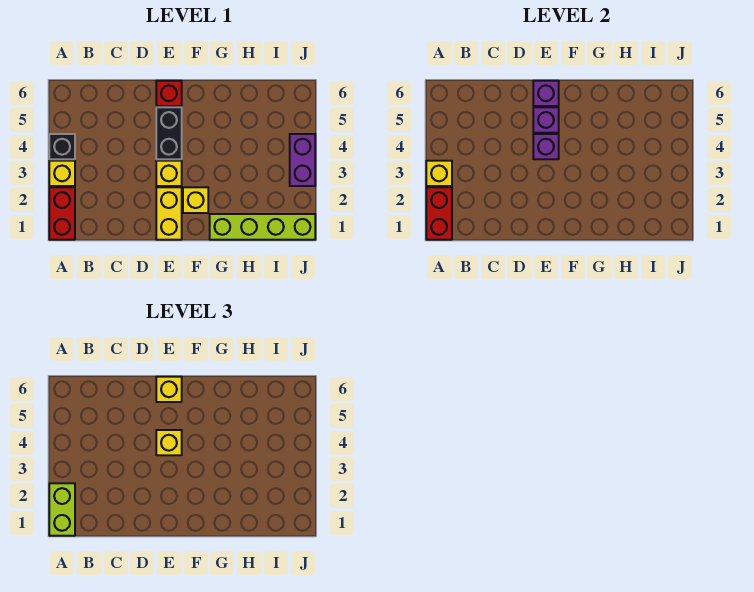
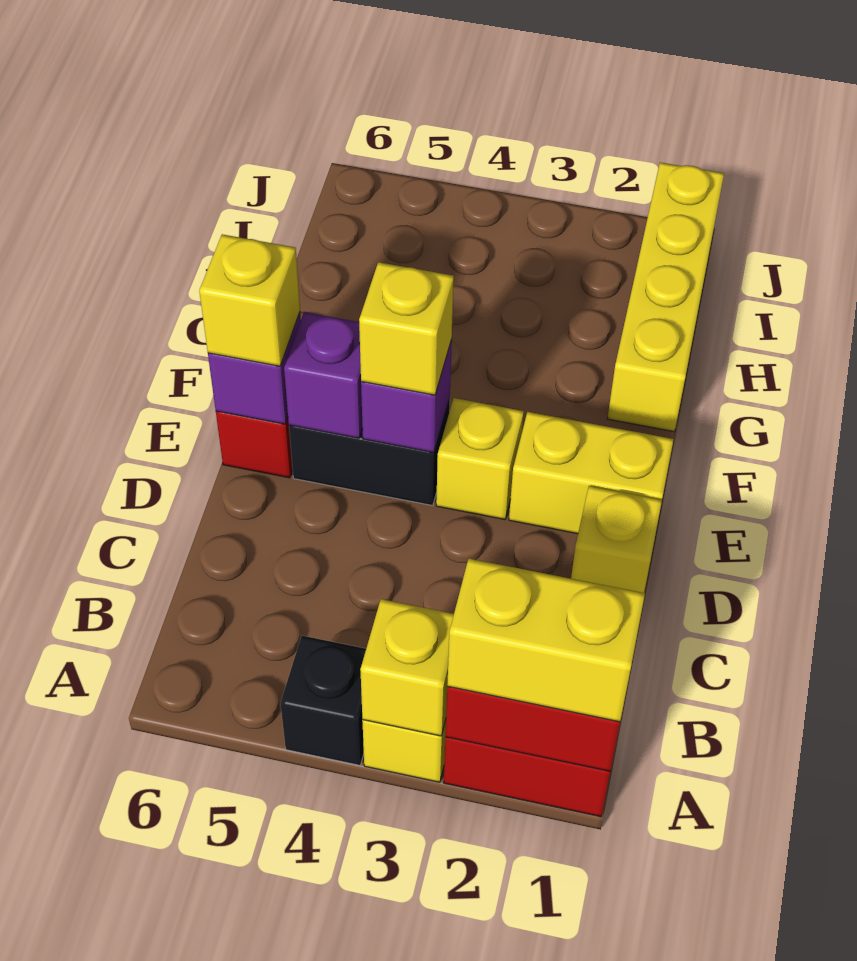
lime 1x2 brick [49,483,75,536] -> yellow 1x2 brick [447,559,645,722]
yellow 1x1 brick [183,187,208,213] -> yellow 1x1 brick moved to [571,486,662,593]
lime 1x4 brick [210,214,315,240] -> yellow 1x4 brick [607,162,724,432]
purple 1x2 brick [290,134,315,186] -> none

